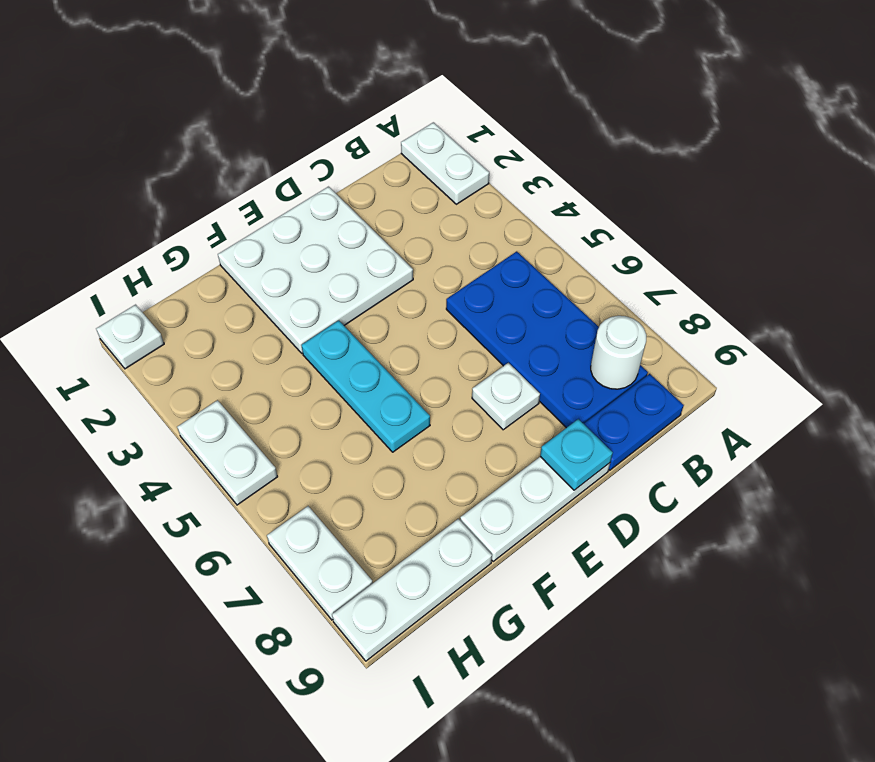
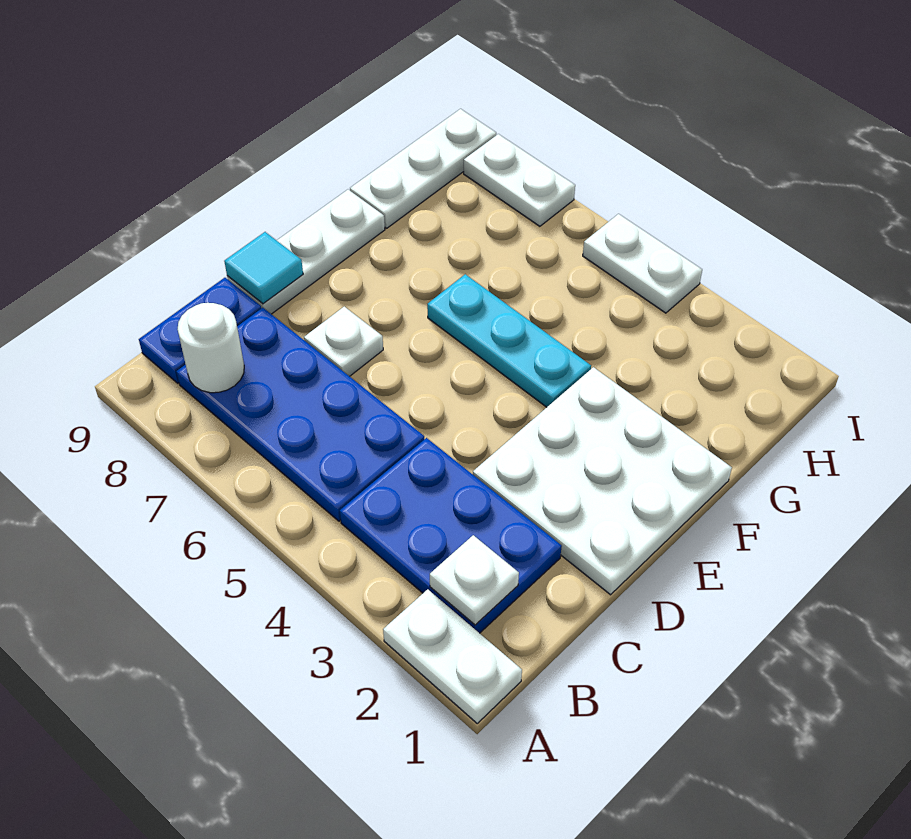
none -> blue 2x3 plate [340,438,562,633]
cyan 1x1 plate [540,419,613,490] -> cyan 1x1 tile [224,232,303,304]
white 1x1 plate [96,305,164,369] -> white 1x1 plate moved to [430,535,519,625]

